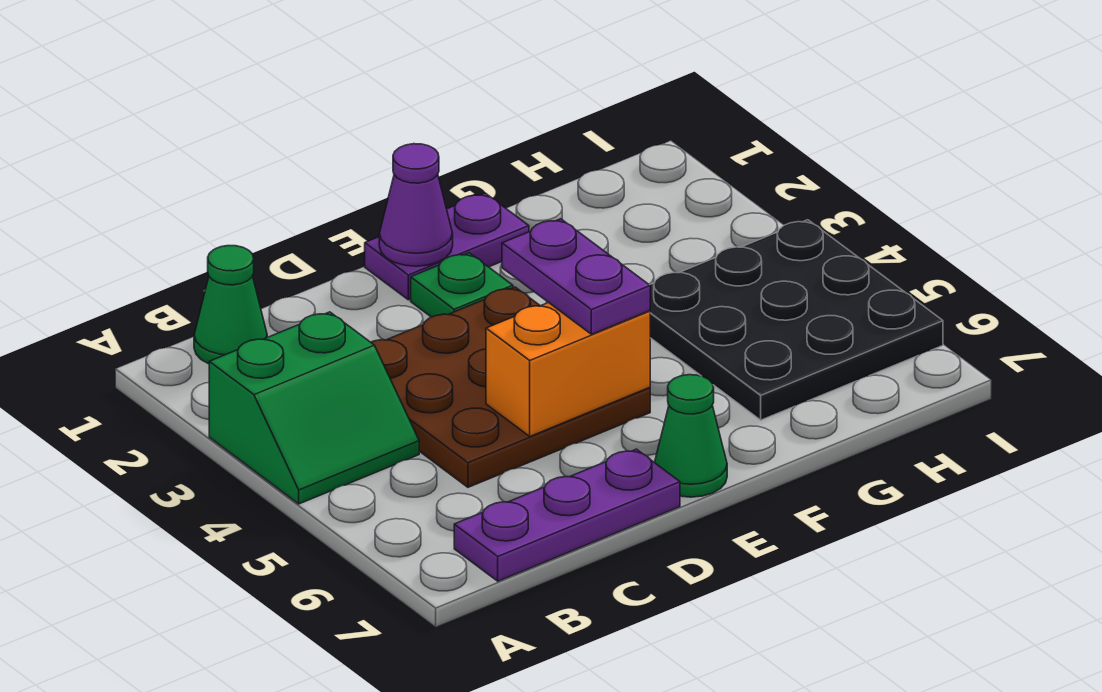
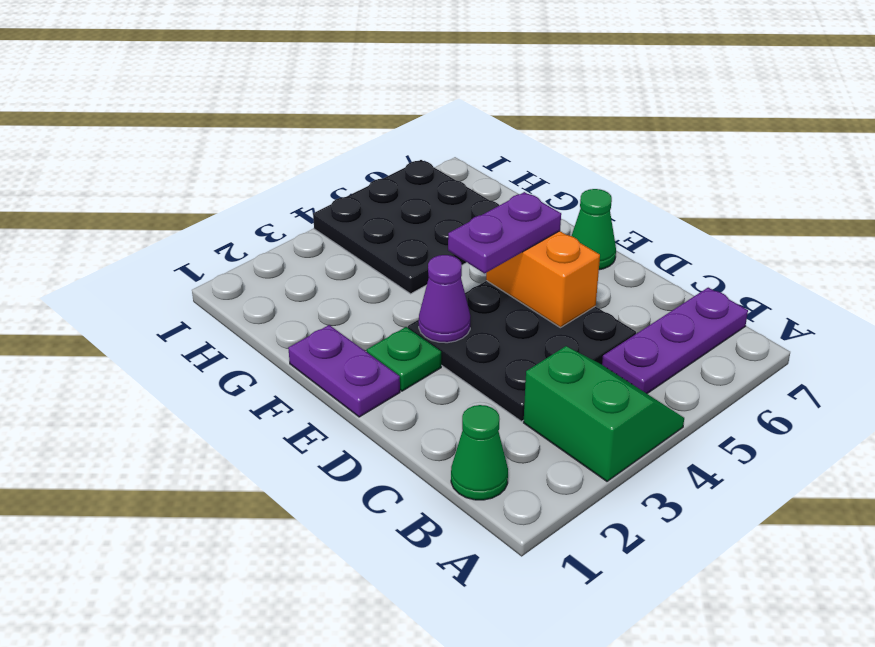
purple 1x3 plate [454,449,680,581] -> purple 1x3 plate turned to [602,288,748,393]
brown 3x3 plate [371,287,650,487] -> black 3x3 plate [408,281,636,421]
purple 1x1 cone [379,144,453,266] -> purple 1x1 cone moved to [419,255,470,343]

